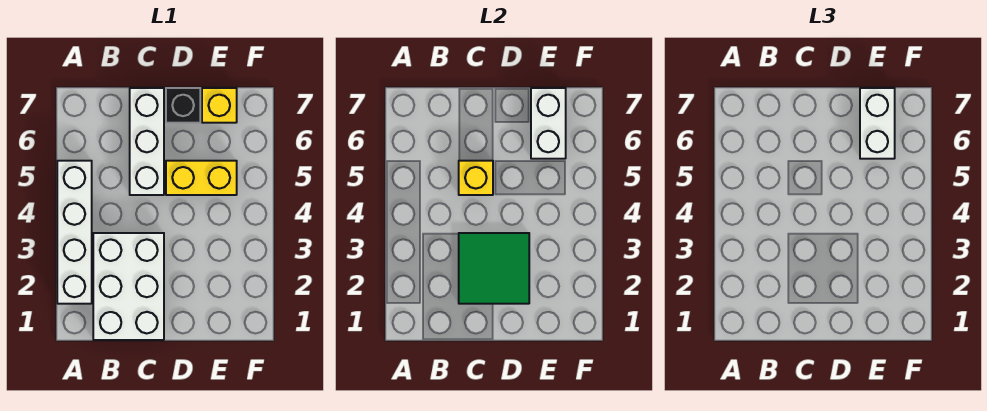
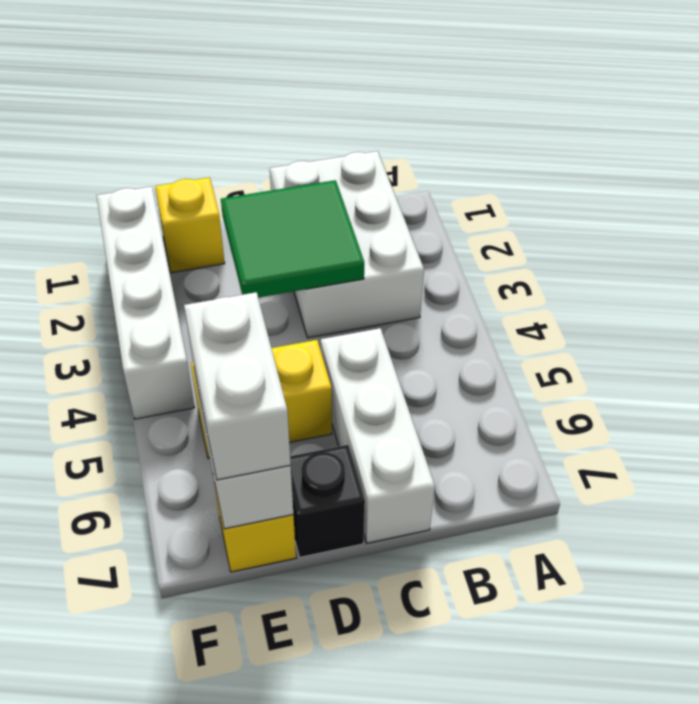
white 1x4 brick [57,161,92,304] -> white 1x4 brick moved to [97,186,195,419]
yellow 1x1 brick [459,161,493,195] -> yellow 1x1 brick moved to [155,177,225,273]

